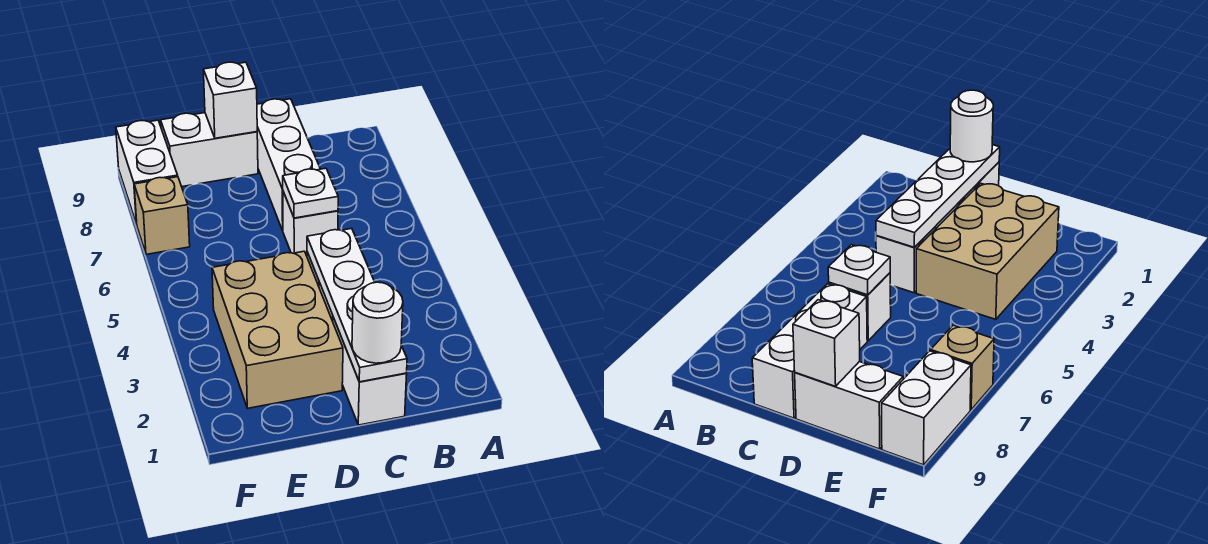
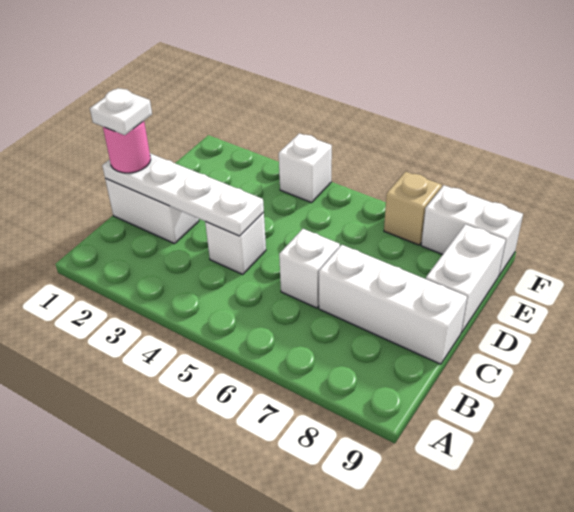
white 1x1 round brick [352,282,403,363] -> pink 1x1 round brick [103,121,151,173]
white 1x1 plate [283,168,338,218] -> white 1x1 plate moved to [90,88,152,135]
tan 2x3 brick [212,251,343,408] -> none
white 1x1 brick [203,62,257,138] -> white 1x1 brick moved to [279,133,332,203]

